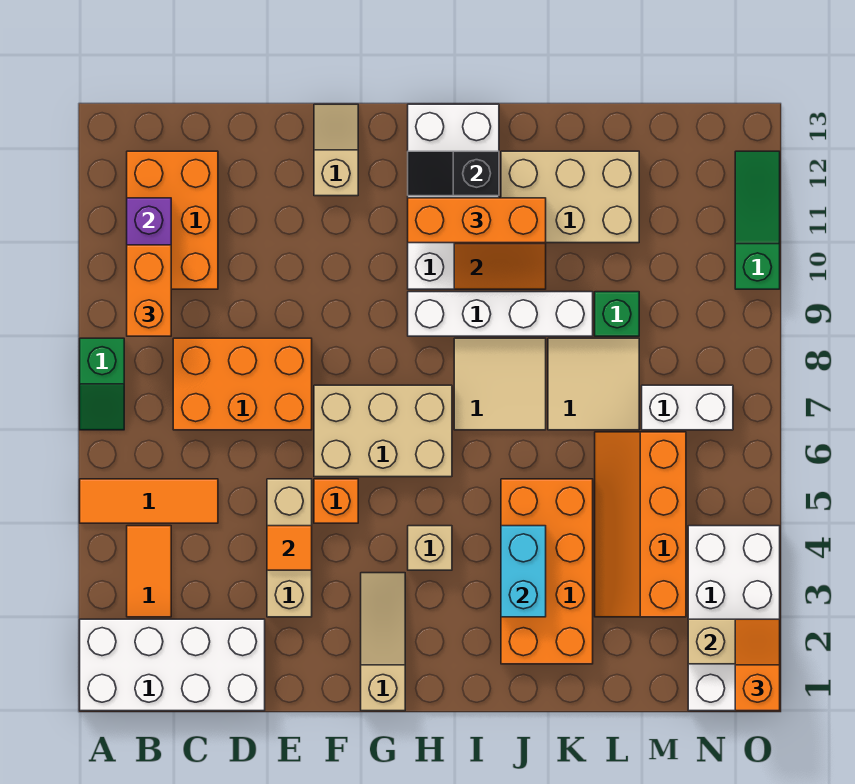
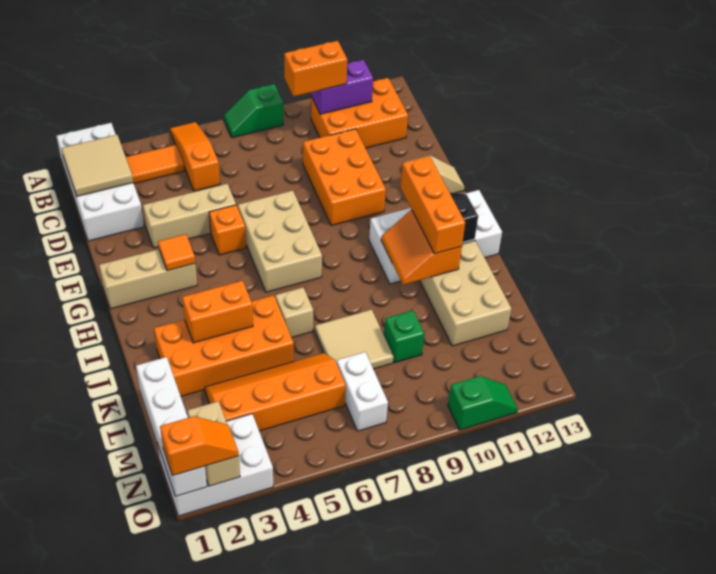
orange 1x3 tile [80,479,218,523] -> orange 1x3 slope [170,122,220,191]
orange 2x3 brick [173,338,312,430] -> orange 2x3 brick moved to [303,129,386,226]
orange 1x1 tile [267,526,312,570] -> orange 1x1 tile moved to [158,234,195,271]
tan 1x3 slope [361,573,405,711] -> tan 1x3 brick [99,249,197,309]
tan 1x1 brick [408,526,452,570] -> tan 1x1 brick moved to [275,287,313,338]
white 1x4 brick [408,292,593,336] -> white 1x4 brick moved to [136,357,207,496]
tan 2x2 tile [454,338,546,430] -> tan 2x2 tile moved to [62,135,133,197]
cyan 1x2 brick [501,526,546,617] -> orange 1x2 brick [182,281,253,343]
white 2x4 brick [688,526,780,711] -> white 2x3 brick [157,414,273,516]
green 1x3 slope [735,151,780,289] -> green 1x2 slope [448,376,518,430]

